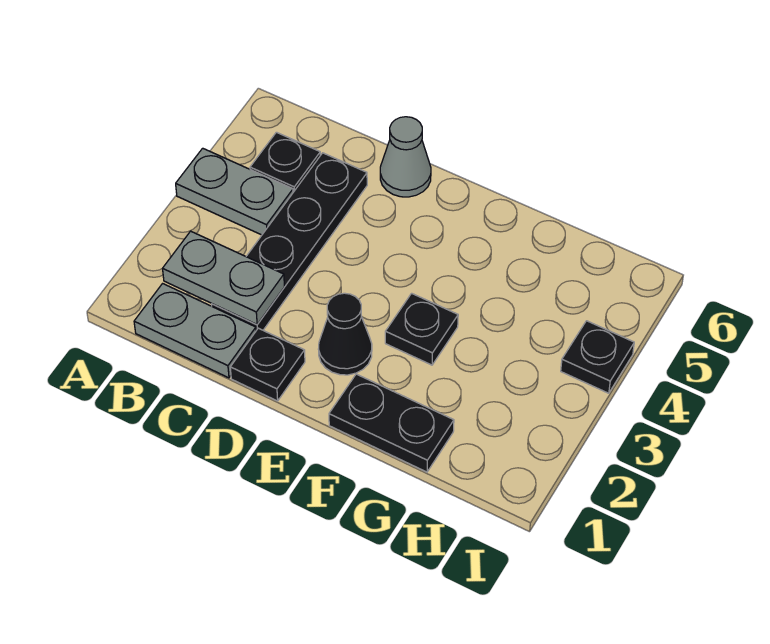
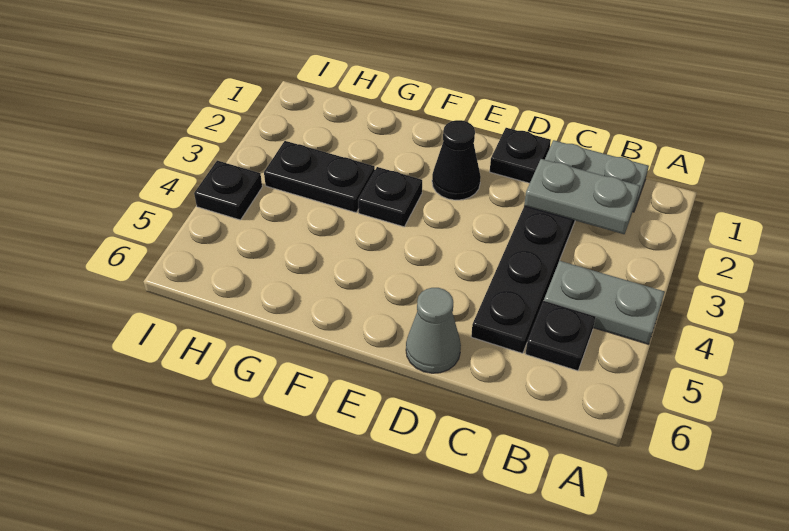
black 1x2 plate [329,374,454,472] -> black 1x2 plate moved to [264,141,375,213]

